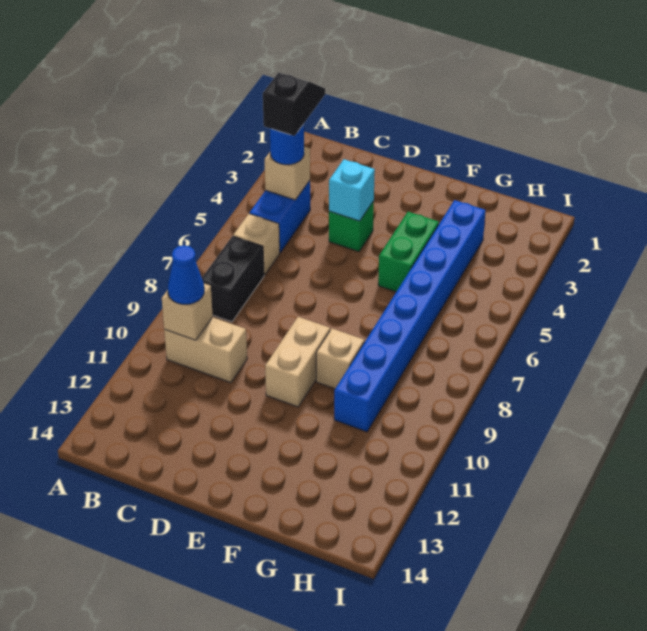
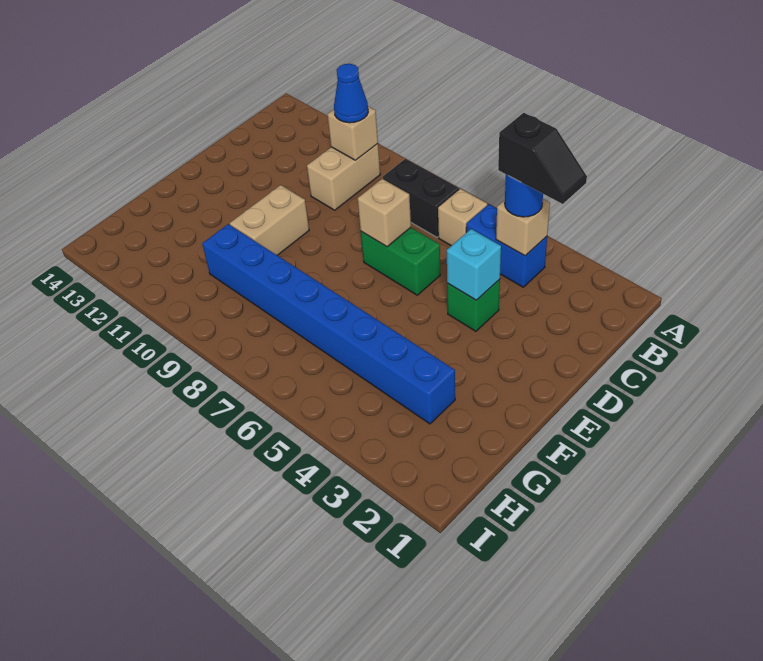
tan 1x2 brick [265,317,330,407] -> tan 1x2 brick turned to [230,185,309,255]
green 1x2 brick [378,212,439,292] -> green 1x2 brick moved to [361,228,440,295]
tan 1x1 brick [316,329,364,389] -> tan 1x1 brick moved to [358,179,411,247]

